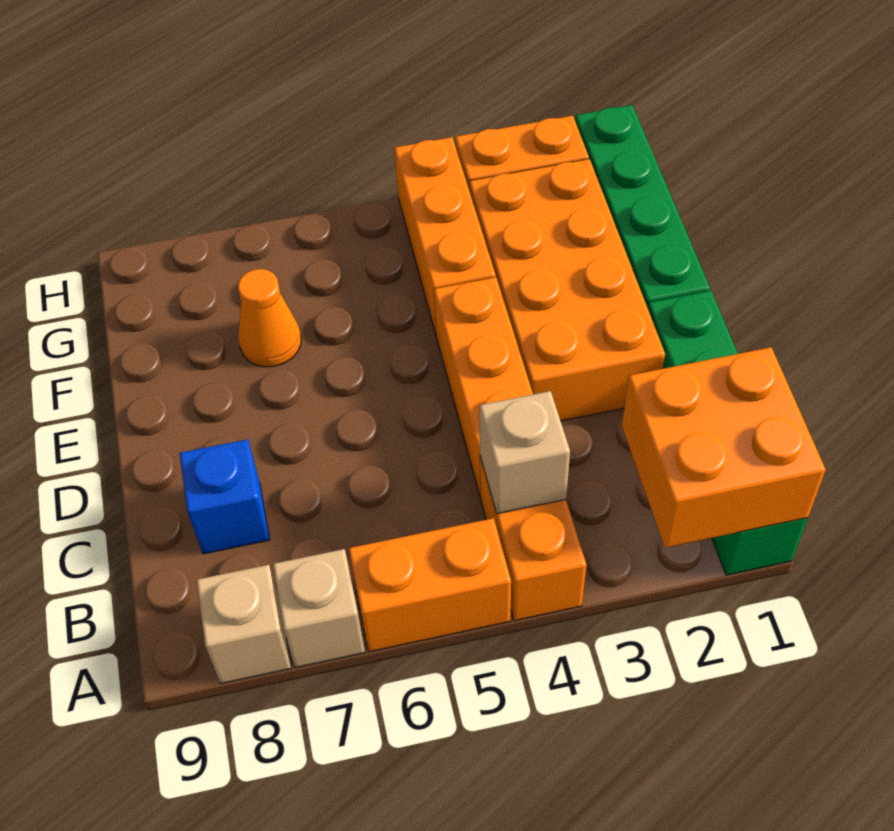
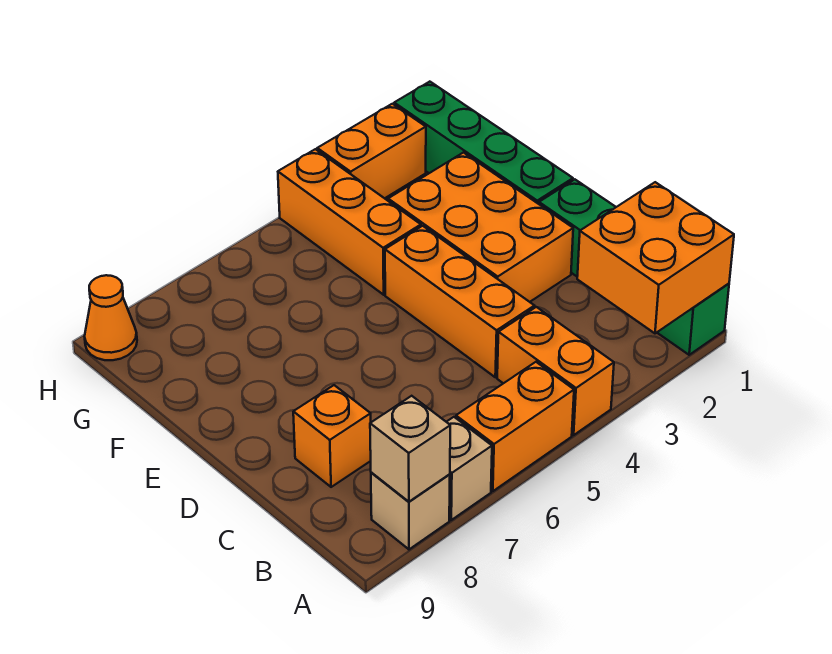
tan 1x1 brick [479,391,570,514] -> tan 1x1 brick moved to [370,396,450,502]
blue 1x1 brick [180,439,270,554] -> orange 1x1 brick [293,385,371,487]
orange 2x4 brick [469,159,665,421] -> orange 2x3 brick [388,153,573,302]
orange 1x1 cone [238,269,301,367] -> orange 1x1 cone moved to [85,275,137,360]

